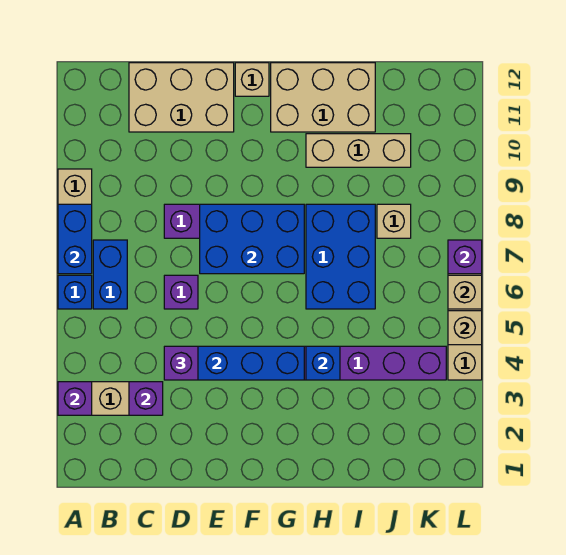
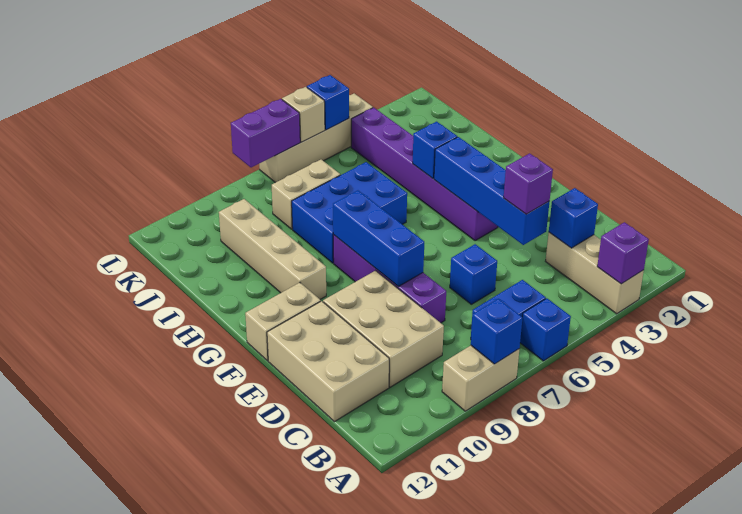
blue 1x2 brick [58,204,92,274] -> blue 1x1 brick [471,299,522,364]
purple 1x1 brick [129,382,163,415] -> blue 1x1 brick [549,188,598,248]
purple 1x1 brick [164,275,198,309] -> blue 1x1 brick [450,244,497,304]
blue 2x3 brick [200,204,304,274] -> blue 1x3 brick [333,191,424,286]
tan 1x1 brick [235,63,269,96] -> tan 1x2 brick [245,283,321,361]
tan 2x3 brick [271,63,375,132] -> tan 2x3 brick moved to [323,271,444,387]
tan 1x3 brick [306,134,411,167] -> tan 1x4 brick [219,199,326,299]
tan 1x1 brick [377,204,411,238] -> tan 1x2 brick [272,160,340,229]
tan 1x1 brick [448,311,482,345] -> blue 1x1 brick [307,75,349,130]
purple 1x1 brick [448,240,482,274] -> purple 1x2 brick [231,99,300,167]

